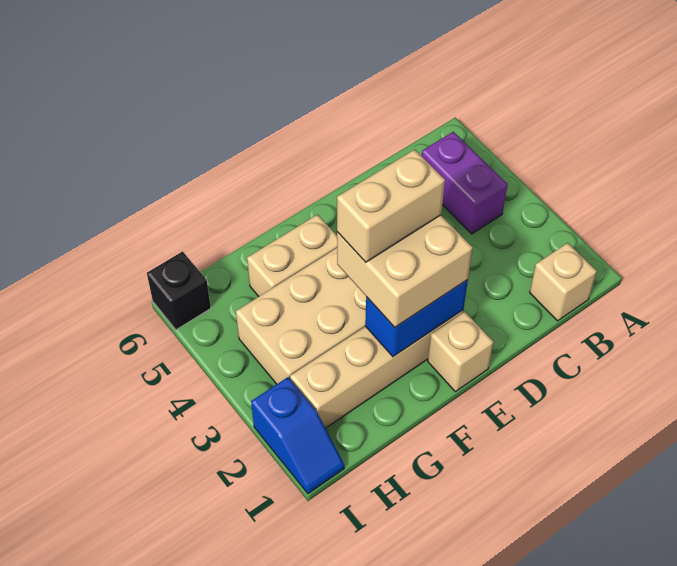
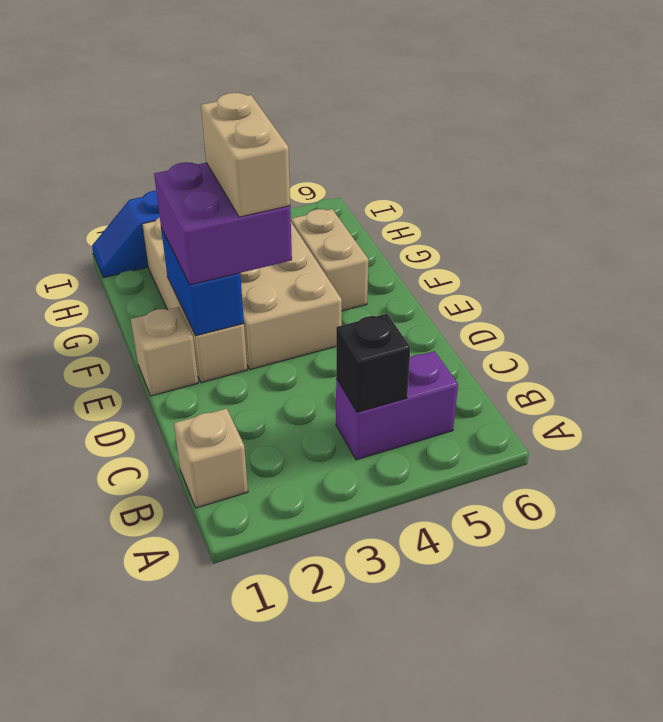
tan 2x2 brick [337,215,473,327] -> purple 2x2 brick [154,162,292,285]
black 1x1 brick [147,251,211,330] -> black 1x1 brick moved to [336,314,411,412]

